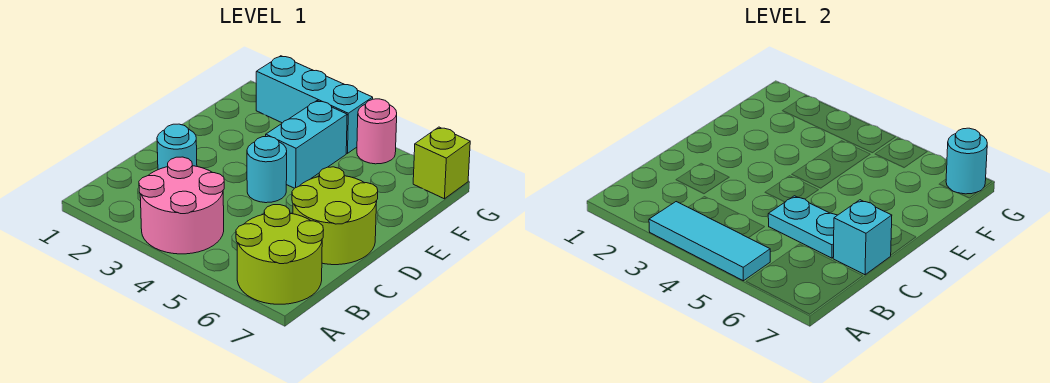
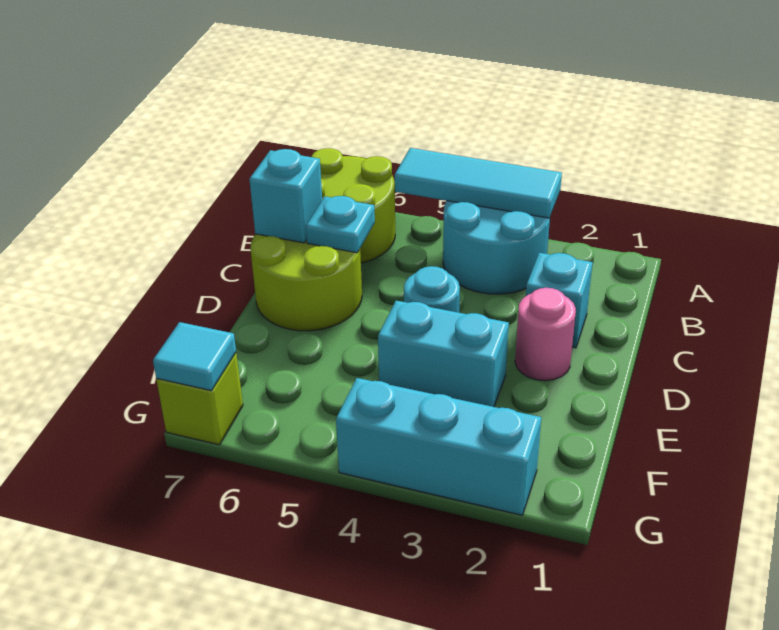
pink 2x2 round brick [139,157,224,254] -> cyan 2x2 round brick [443,201,550,294]
cyan 1x1 round brick [157,124,197,170] -> cyan 1x1 brick [526,253,593,348]
cyan 1x2 plate [768,196,837,258] -> cyan 1x1 plate [306,196,375,253]
cyan 1x2 brick [266,101,347,188] -> cyan 1x2 brick turned to [378,301,509,407]
pink 1x1 round brick [357,99,397,164] -> pink 1x1 round brick moved to [515,288,576,381]
cyan 1x1 round brick [946,128,987,194] -> cyan 1x1 tile [153,322,236,391]

